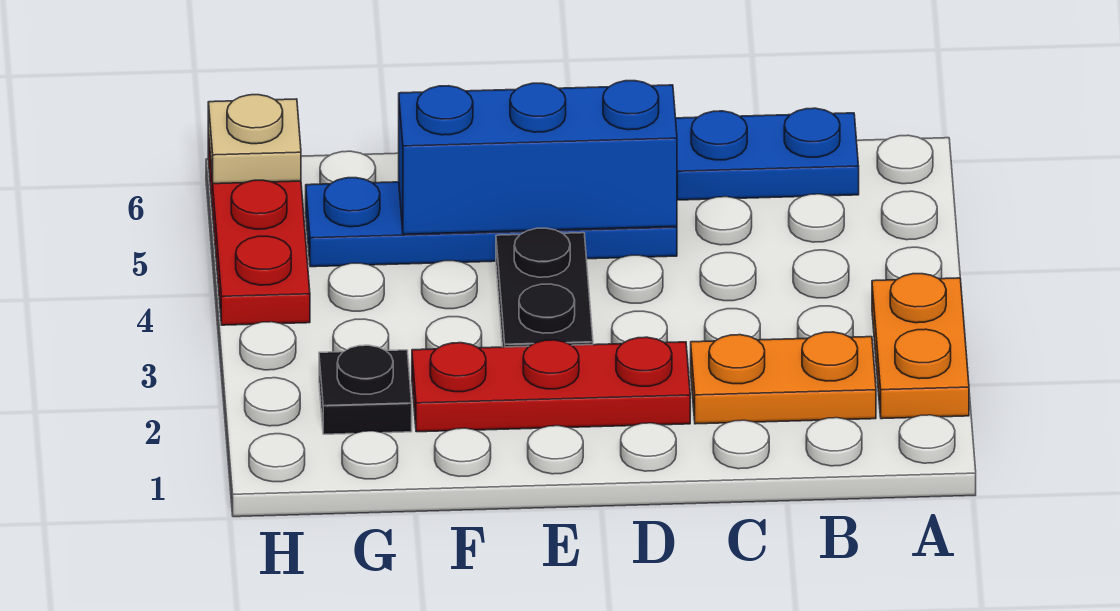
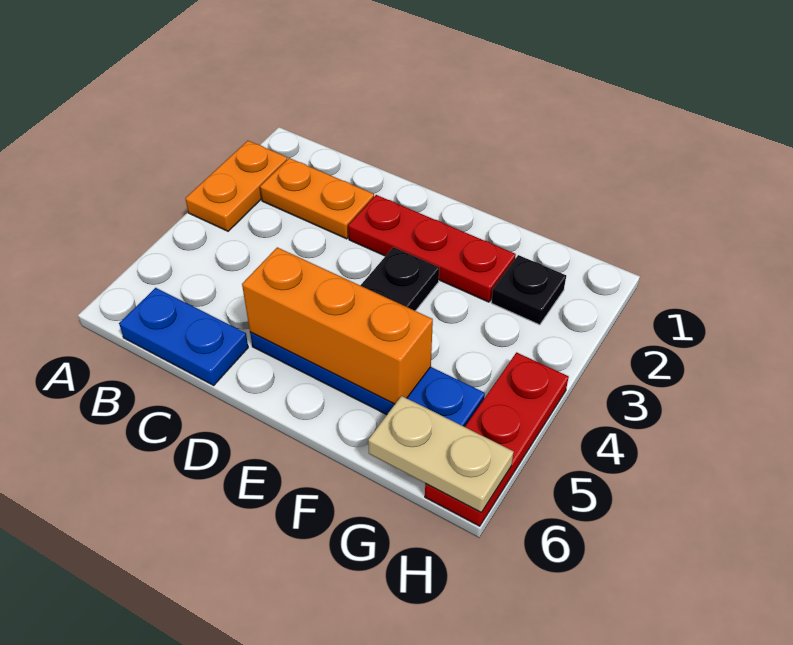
blue 1x3 brick [399,81,677,234] -> orange 1x3 brick [242,247,433,404]
tan 1x1 plate [208,95,301,184] -> tan 1x2 plate [368,396,514,512]

